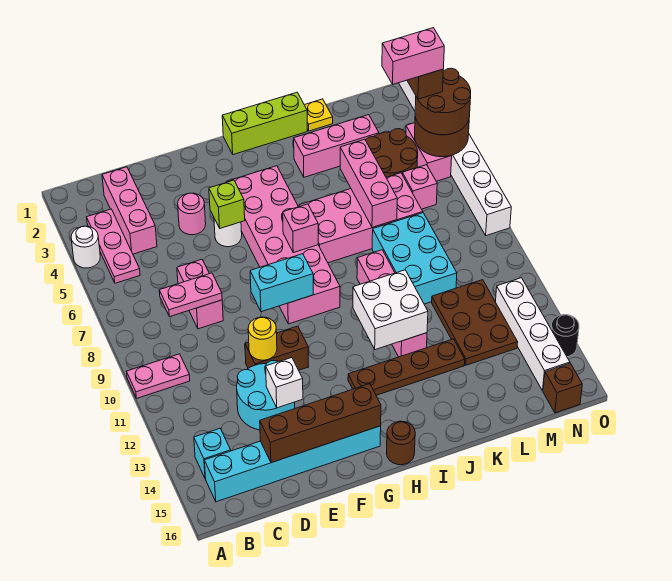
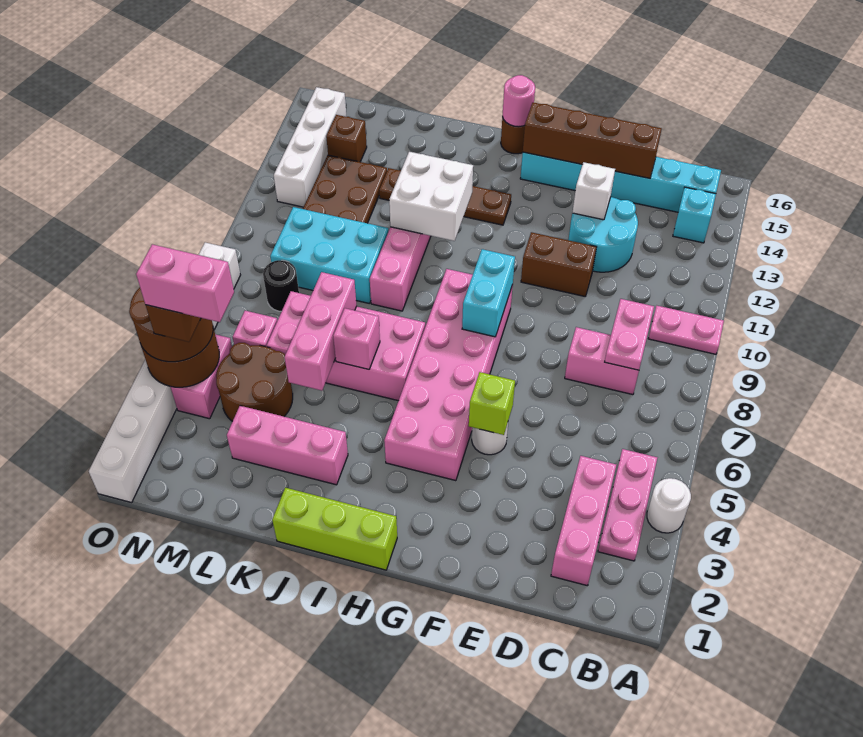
pink 1x2 plate [159,273,222,317] -> pink 1x2 plate turned to [605,299,654,370]
pink 1x2 brick [177,259,223,329] -> pink 1x2 brick turned to [565,327,639,395]
pink 1x1 round brick [178,193,206,235] -> pink 1x1 round brick moved to [502,75,535,127]
yellow 1x1 round brick [248,317,277,360] -> none
cyan 1x2 brick [250,254,313,312] -> cyan 1x2 brick turned to [462,249,515,337]
pink 1x1 brick [283,204,318,253] -> pink 1x1 brick moved to [333,308,380,369]
yellow 1x1 plate [305,99,333,131] -> none
cyan 2x3 brick [372,213,457,304] -> cyan 2x3 brick turned to [270,207,388,304]
brown 1x1 brick [543,363,582,413] -> brown 1x1 brick moved to [326,115,367,162]
black 1x1 round brick [551,315,579,357] -> black 1x1 round brick moved to [263,260,299,311]

